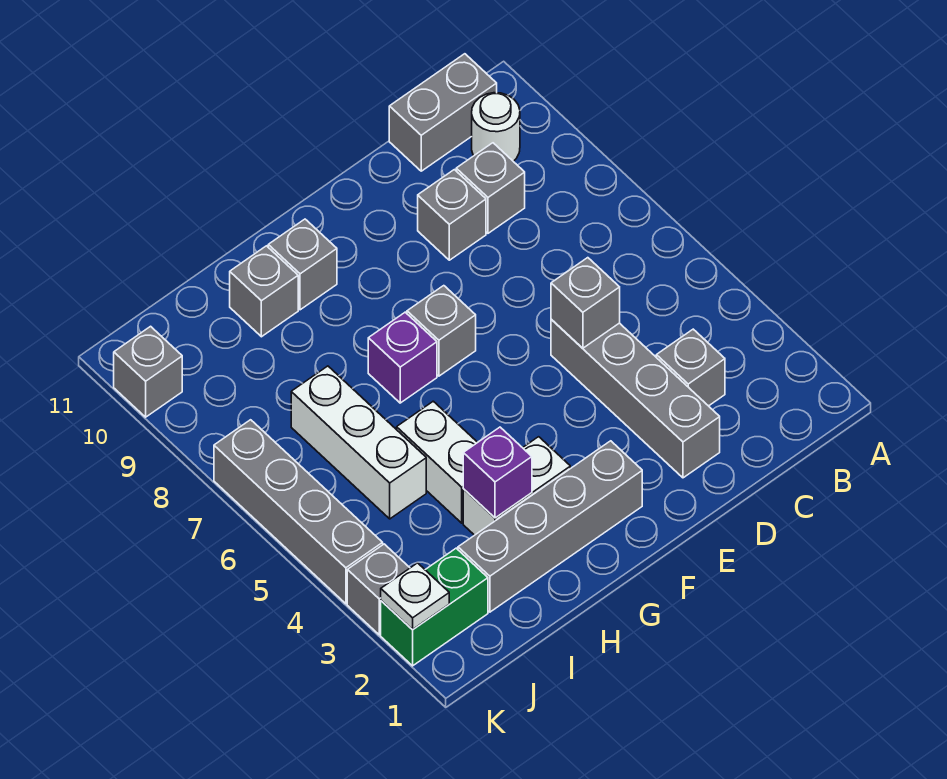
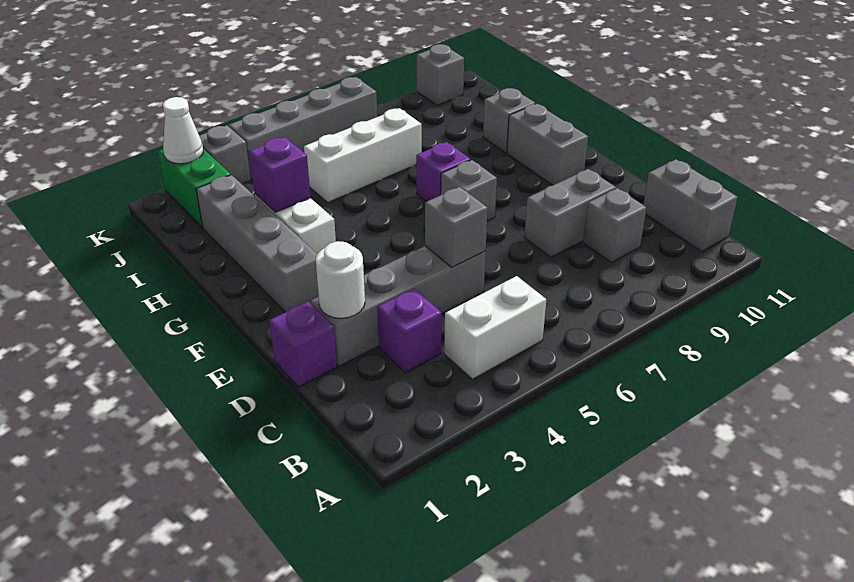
white 1x1 round brick [472,93,520,161] -> white 1x1 round brick moved to [315,241,365,318]
grey 1x1 brick [656,329,725,406] -> purple 1x1 brick [377,289,442,373]
none -> purple 1x1 brick [269,302,337,387]
grey 1x1 brick [418,170,486,260] -> grey 1x2 brick [524,169,616,257]
grey 1x1 brick [268,219,337,310] -> grey 1x2 brick [507,104,588,185]
white 1x2 brick [397,401,478,523] -> white 1x2 brick moved to [444,276,546,379]
white 1x1 plate [381,563,449,630] -> white 1x1 cone [163,97,203,164]

